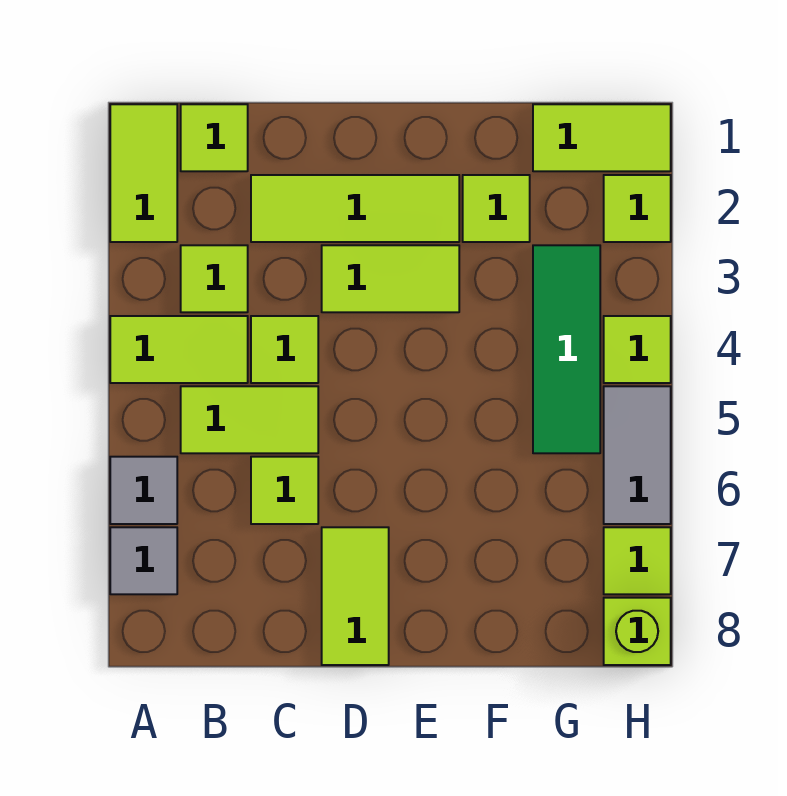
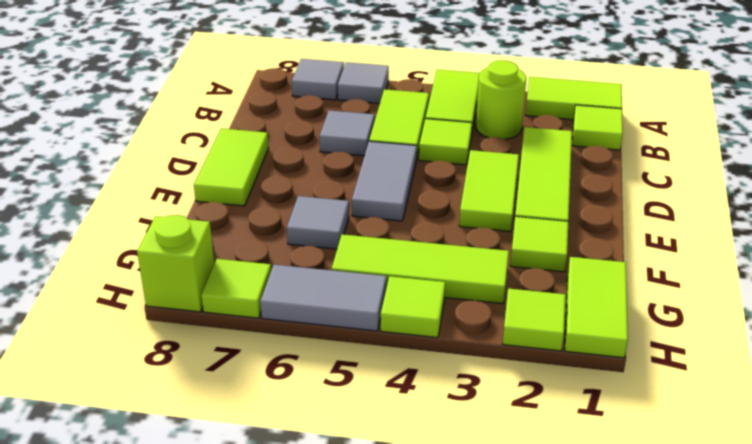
lime 1x1 tile [181,245,248,312] -> lime 1x1 round brick [476,60,526,139]
lime 1x1 tile [251,457,318,524] -> grey 1x1 tile [320,110,374,156]
none -> grey 1x2 tile [352,141,417,221]
lime 1x2 tile [322,527,389,665] -> lime 1x2 tile turned to [194,128,269,206]
none -> grey 1x1 tile [287,196,349,249]
green 1x3 tile [533,245,600,453] -> lime 1x3 tile [332,234,509,304]

